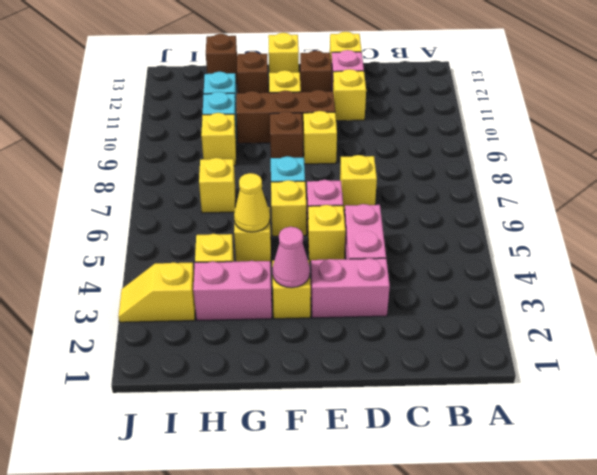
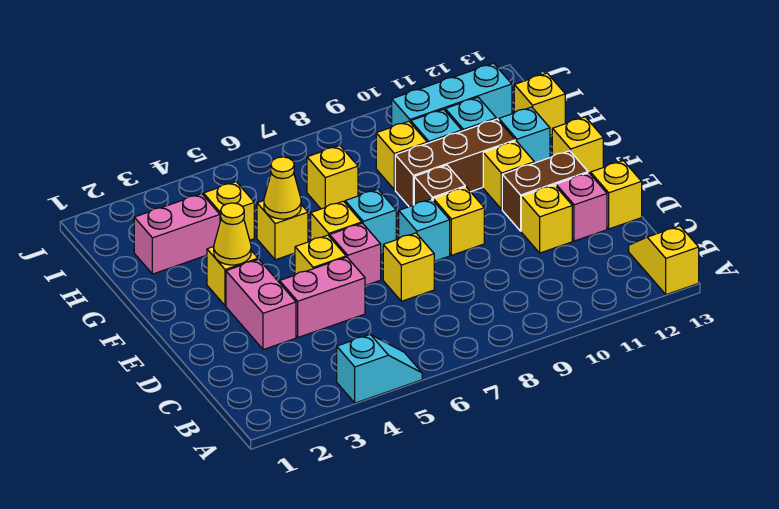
none -> cyan 1x2 slope [337,335,422,403]
none -> cyan 1x1 brick [399,199,450,261]
brown 1x3 brick [236,90,335,144] -> brown 1x3 brick turned to [395,119,515,207]
brown 1x1 brick [300,51,332,92] -> brown 1x2 brick [502,151,588,231]
pink 1x1 cone [273,227,310,288] -> yellow 1x1 cone [214,203,251,265]
pink 1x2 brick [193,261,272,321] -> pink 1x2 brick turned to [134,194,220,274]
brown 1x1 brick [237,52,268,93] -> cyan 1x1 brick [499,107,550,163]
brown 1x1 brick [206,34,237,83] -> yellow 1x1 brick [514,73,565,135]
yellow 1x2 slope [118,262,195,322] -> yellow 1x2 slope moved to [629,226,699,295]
none -> cyan 1x3 brick [392,63,512,127]

